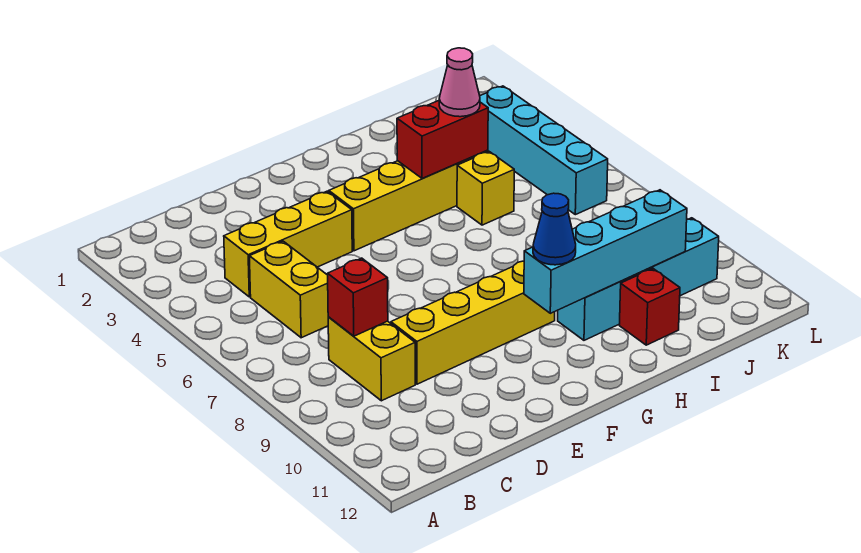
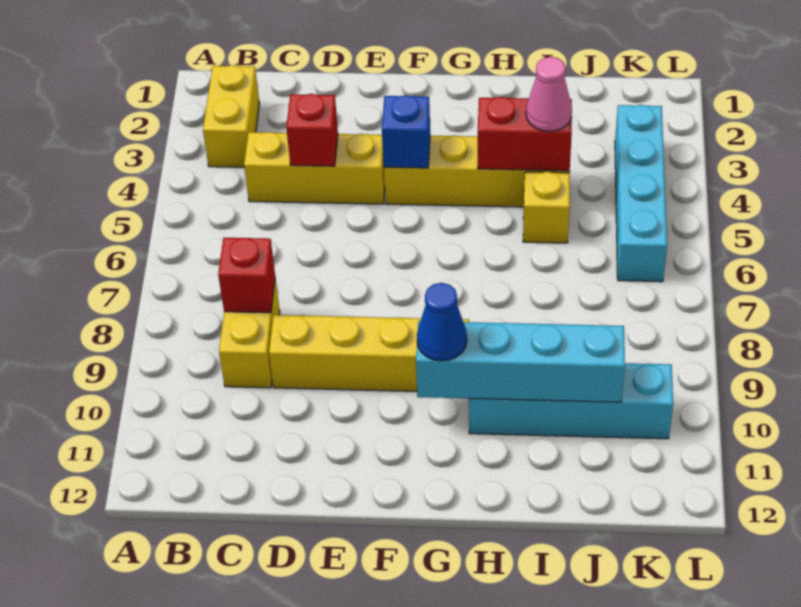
yellow 1x2 brick [249,241,328,338] -> yellow 1x2 brick moved to [203,65,259,167]
none -> blue 1x1 brick [382,95,430,168]
red 1x1 brick [619,269,680,345] -> red 1x1 brick moved to [286,94,338,166]

